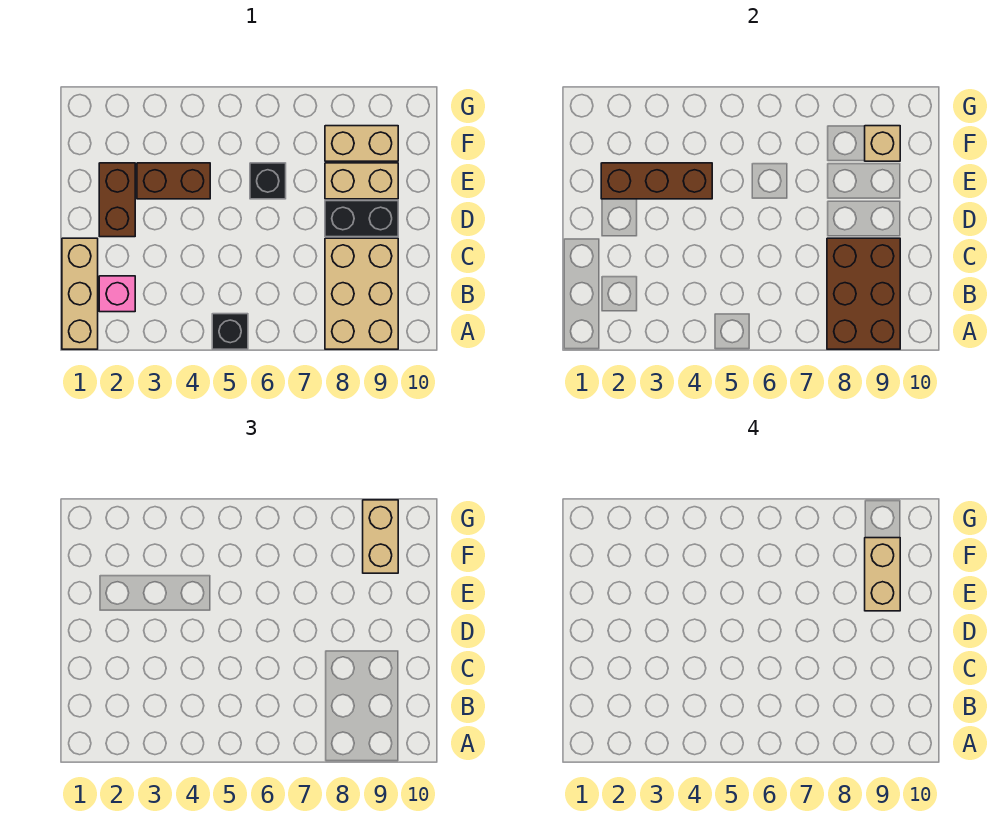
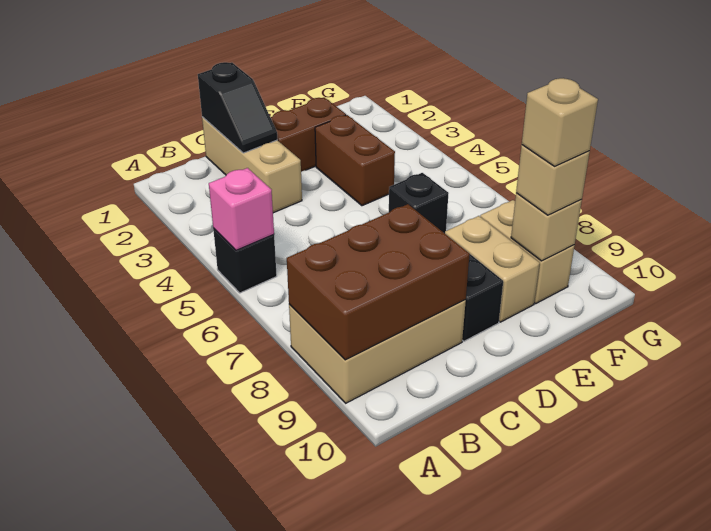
tan 1x3 brick [62,238,98,349] -> tan 1x3 brick turned to [202,117,302,213]
pink 1x1 brick [99,276,135,312] -> pink 1x1 brick moved to [209,168,274,250]
none -> black 1x2 slope [198,62,277,153]
brown 1x3 brick [601,163,712,199] -> none
tan 1x2 brick [865,538,900,611] -> tan 1x1 brick [522,78,598,166]
tan 1x2 brick [363,500,398,573] -> tan 1x1 brick [516,145,590,215]

